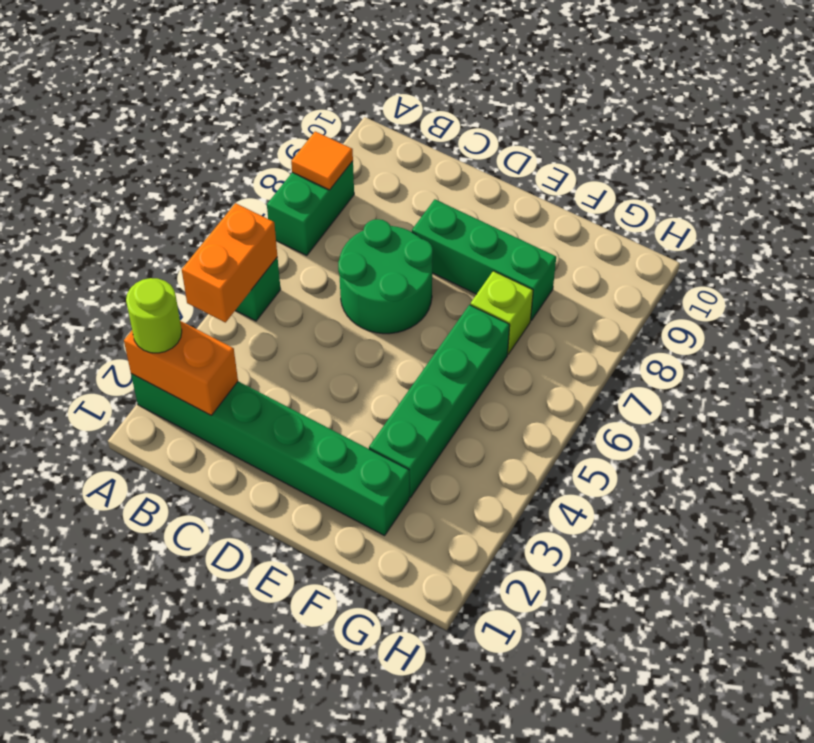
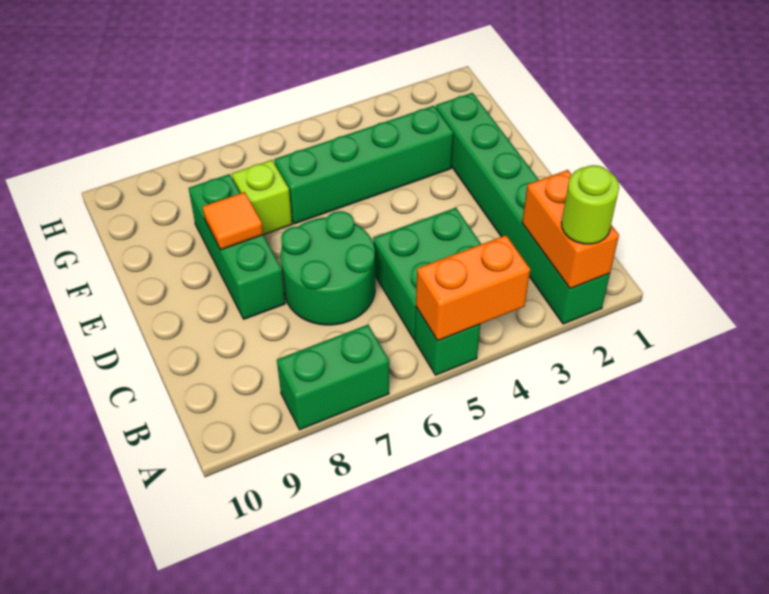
orange 1x1 tile [291,131,353,190] -> orange 1x1 tile moved to [202,192,263,250]
none -> green 2x2 brick [373,208,481,339]

